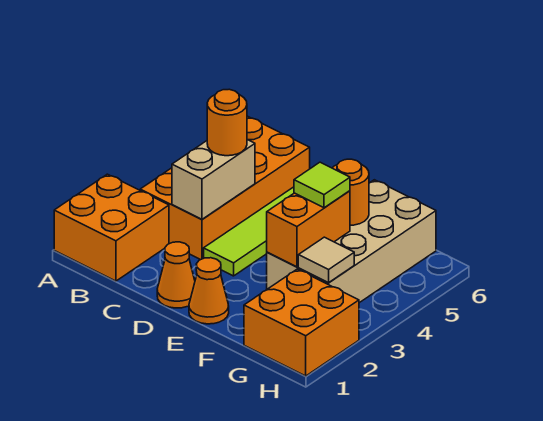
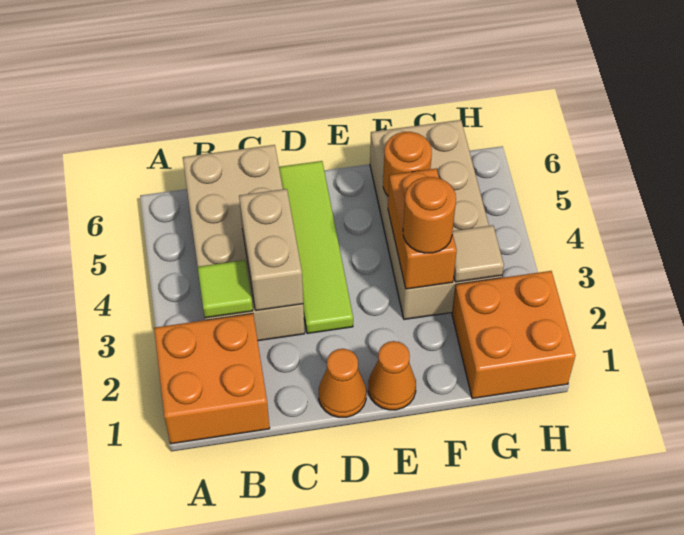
orange 2x4 brick [140,117,310,260] -> tan 2x4 brick [183,145,305,341]
orange 1x1 round brick [207,89,247,156] -> orange 1x1 round brick moved to [403,177,456,253]
lime 1x1 tile [294,162,350,208] -> lime 1x1 tile moved to [198,260,253,318]

